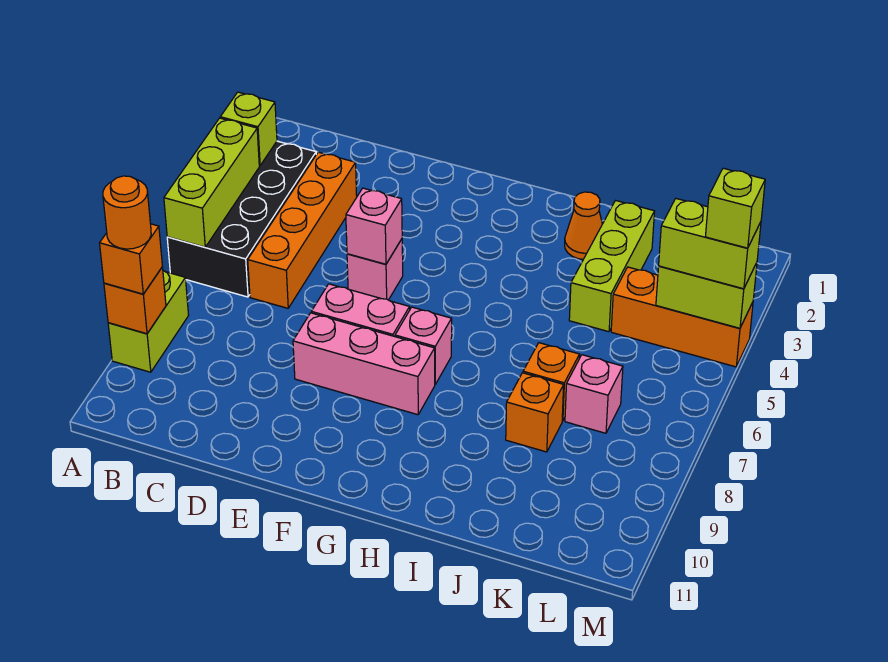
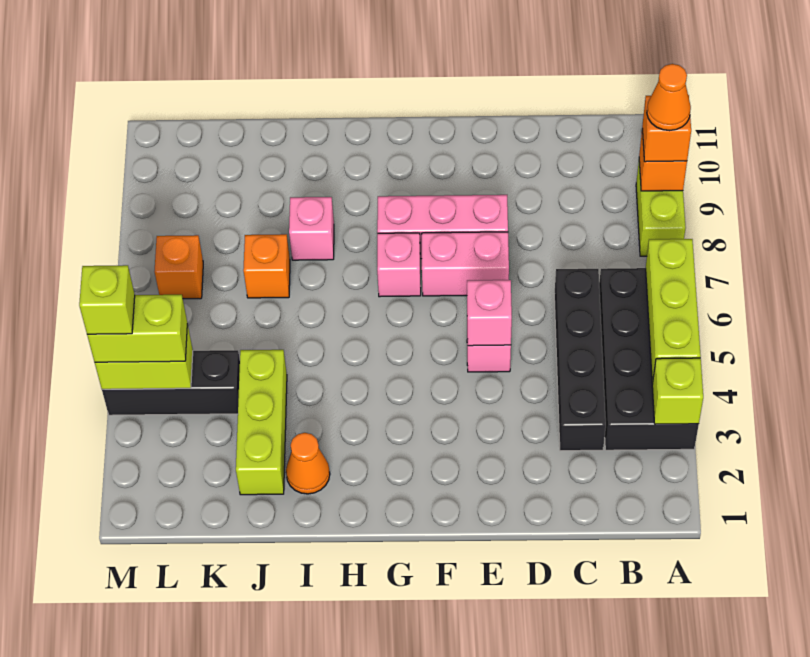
orange 1x1 round brick [103,176,151,249] -> orange 1x1 cone [647,64,691,131]
orange 1x4 brick [248,152,357,308] -> black 1x4 brick [554,269,606,451]
orange 1x1 brick [506,373,564,452] -> orange 1x1 brick moved to [154,235,203,299]
orange 1x3 brick [611,267,753,367] -> black 1x3 brick [102,350,240,415]
pink 1x1 brick [565,355,623,433] -> pink 1x1 brick moved to [289,197,334,260]

